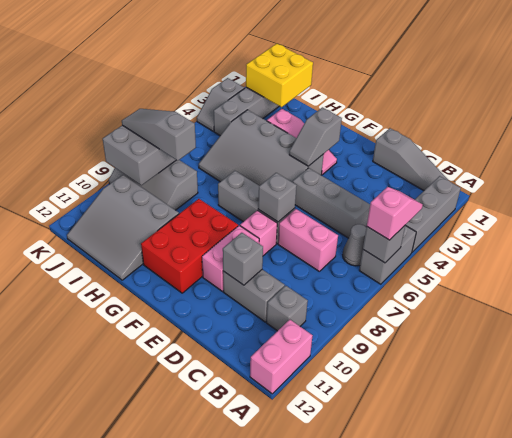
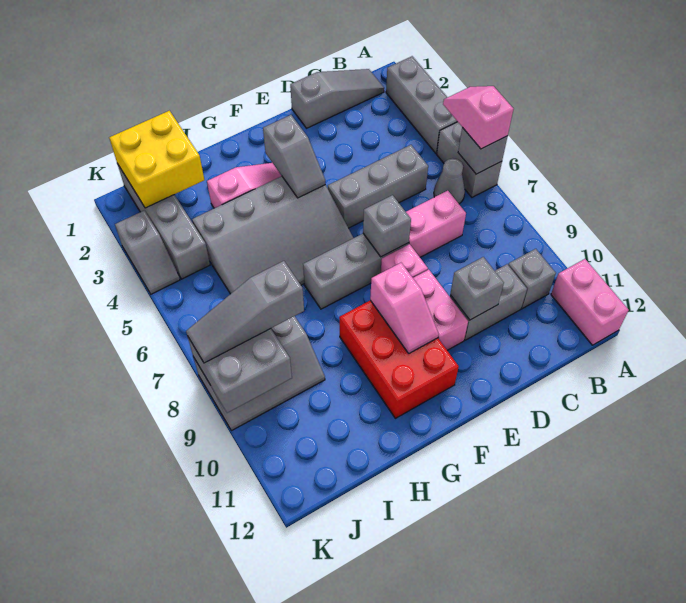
none -> pink 1x2 slope [370,263,439,353]
grey 3x3 slope [67,175,179,280] -> none

